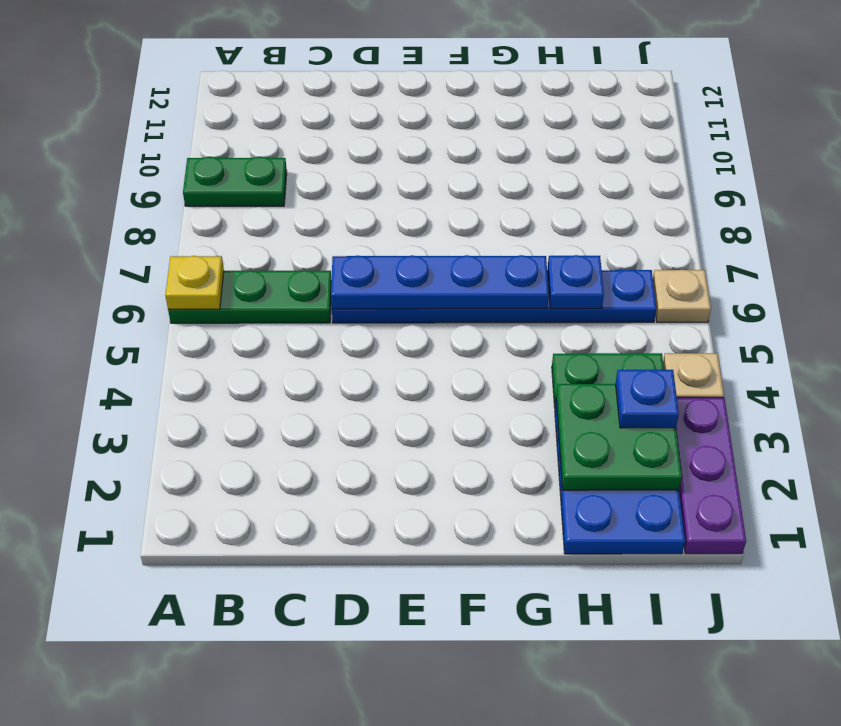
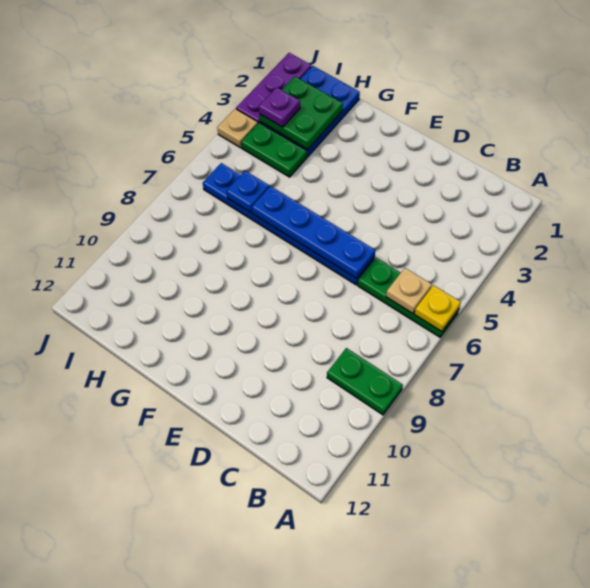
blue 1x1 plate [616,369,679,428] -> purple 1x1 plate [259,87,300,127]
tan 1x1 plate [653,270,711,322] -> tan 1x1 plate moved to [386,268,432,314]

